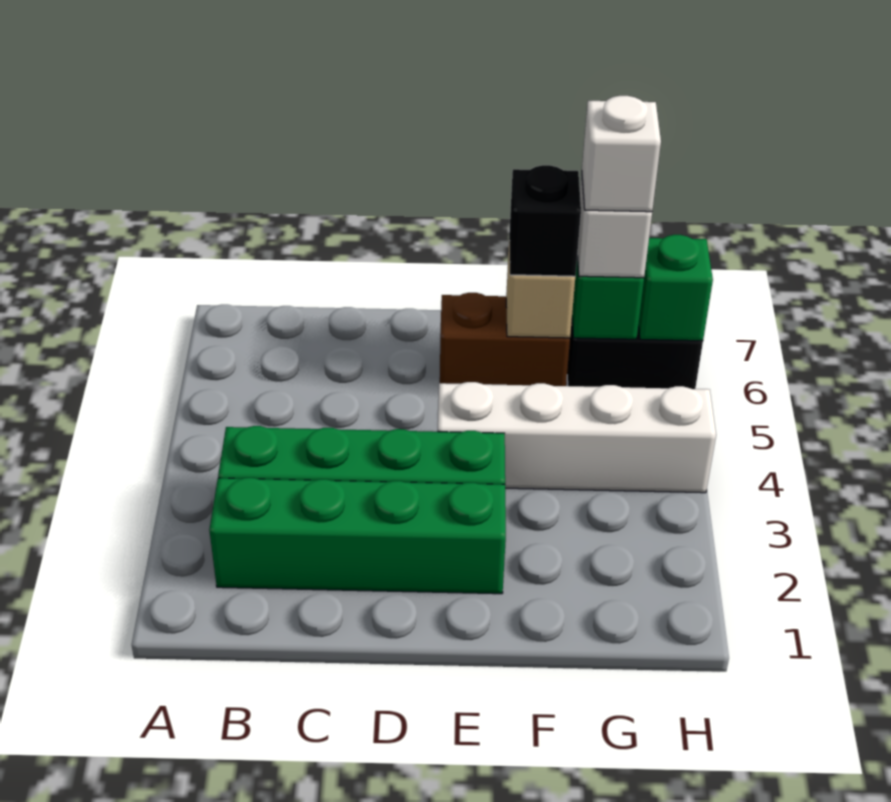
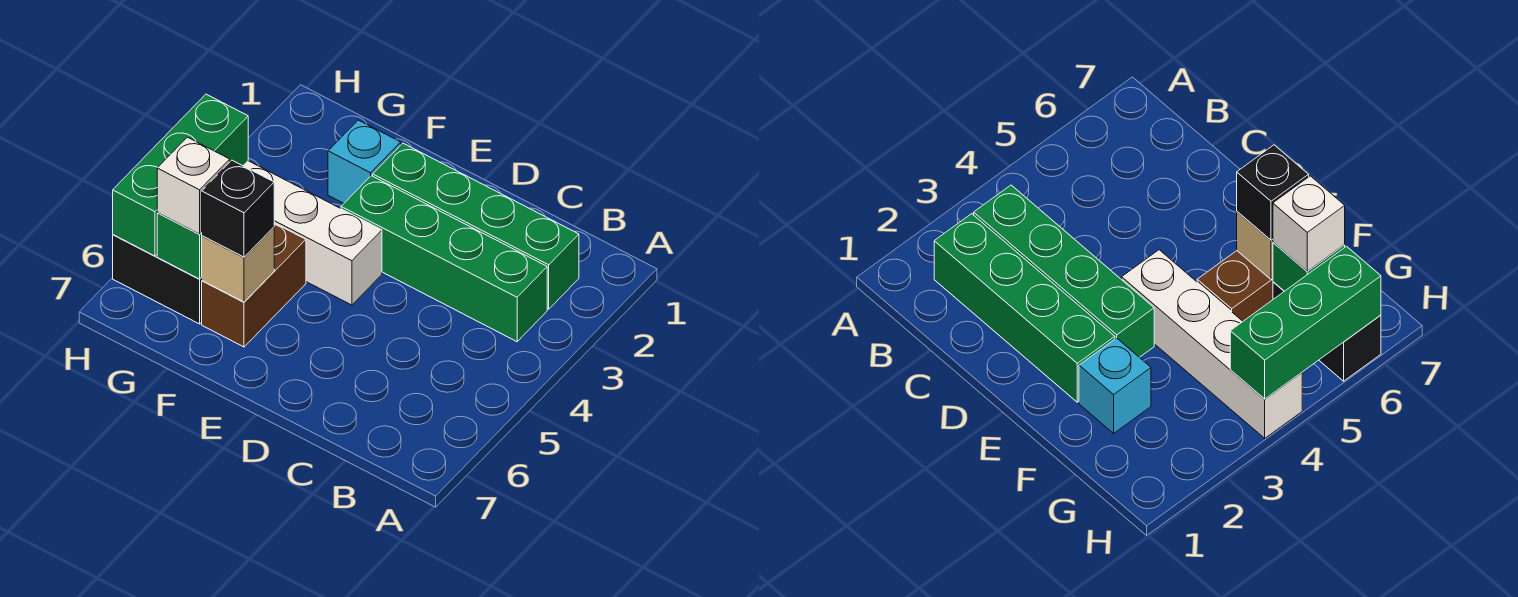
brown 1x2 brick [440,293,570,386] -> brown 1x2 brick turned to [202,223,306,347]
none -> cyan 1x1 brick [328,120,401,203]
white 1x1 brick [582,96,661,212] -> none
green 1x1 brick [638,235,713,341] -> green 1x3 brick [113,94,248,256]

